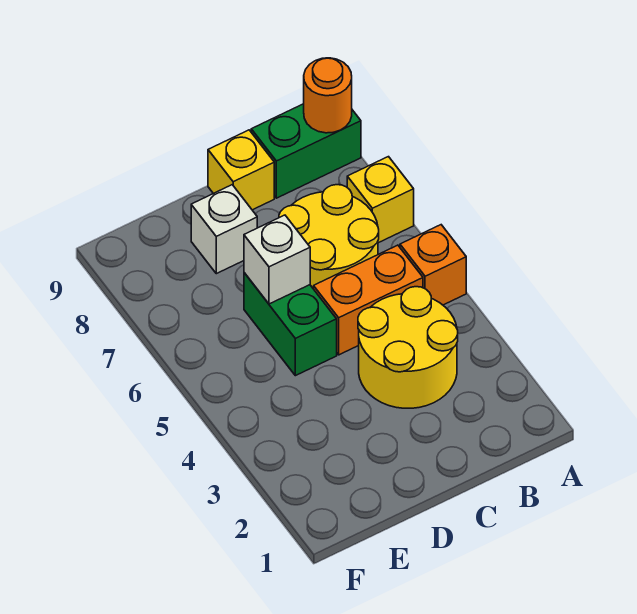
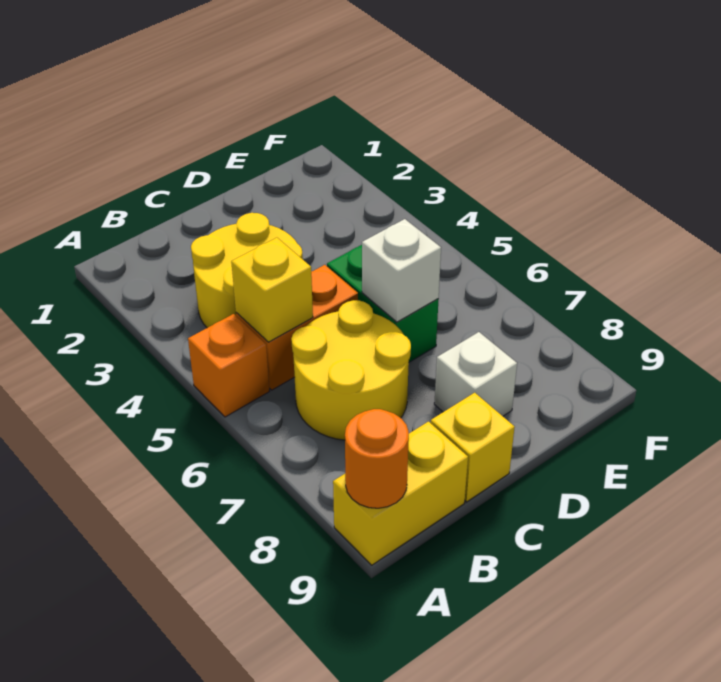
yellow 1x1 brick [347,157,414,243] -> yellow 1x1 brick moved to [231,238,313,342]
green 1x2 brick [251,104,361,198] -> yellow 1x2 brick [333,422,468,565]

